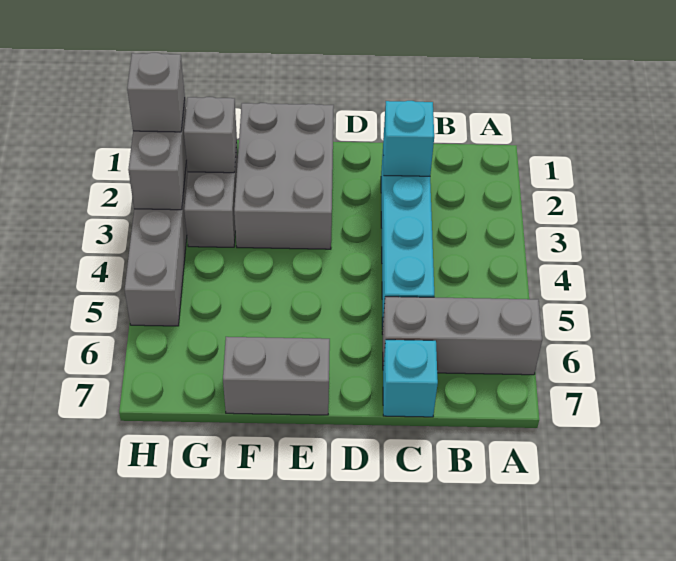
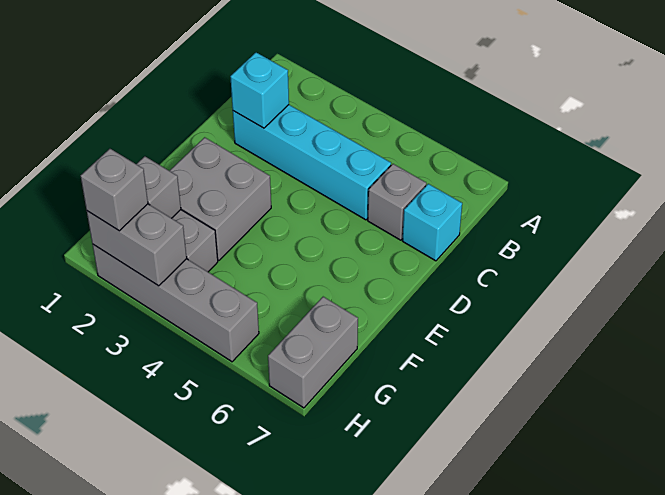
grey 1x3 brick [382,297,542,375] -> grey 1x1 brick [368,164,426,240]
grey 2x3 brick [234,103,334,249] -> grey 2x2 brick [170,137,271,260]
grey 1x2 brick [223,337,330,415] -> grey 1x2 brick moved to [268,297,358,408]

